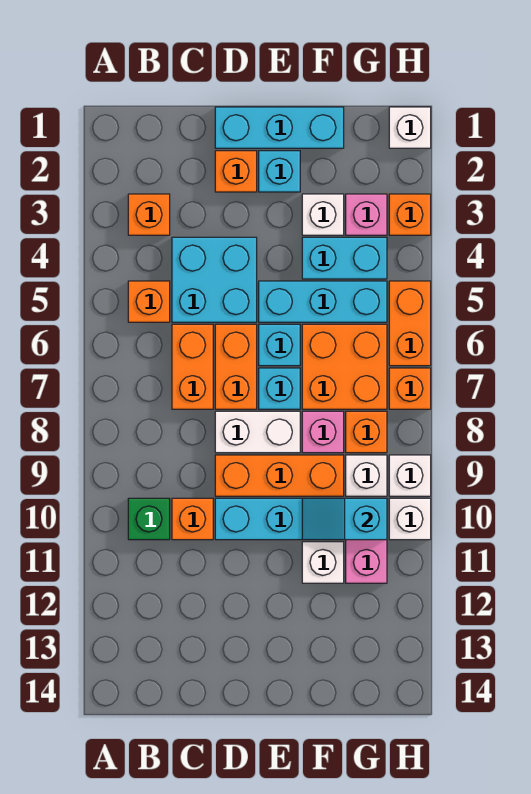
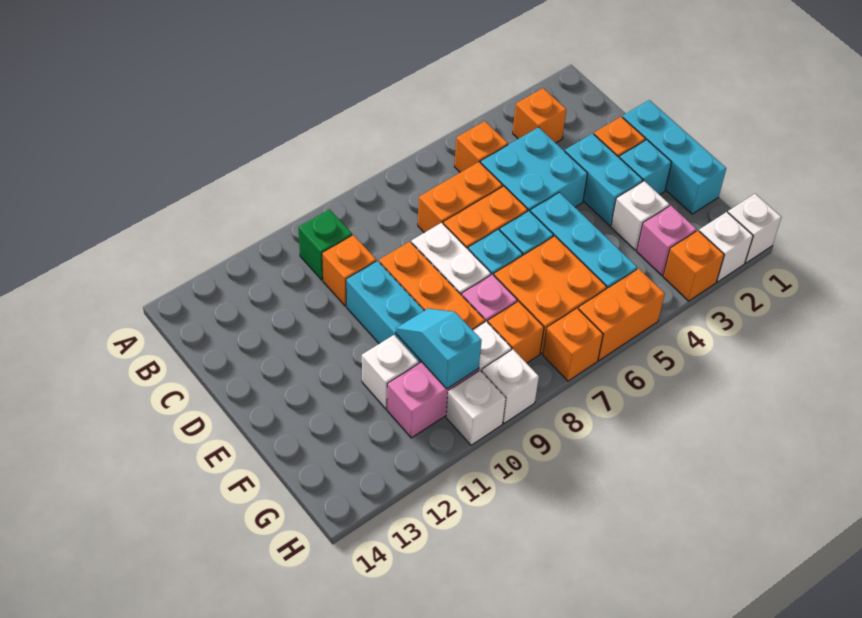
cyan 1x2 brick [302,237,387,279] -> cyan 1x2 brick moved to [565,133,643,226]
none -> white 1x1 brick [699,212,753,282]

